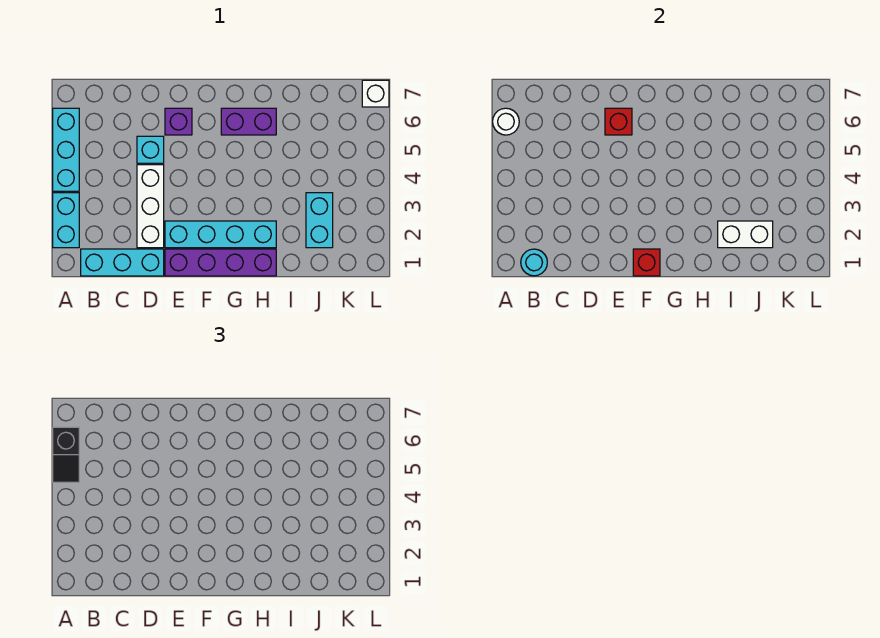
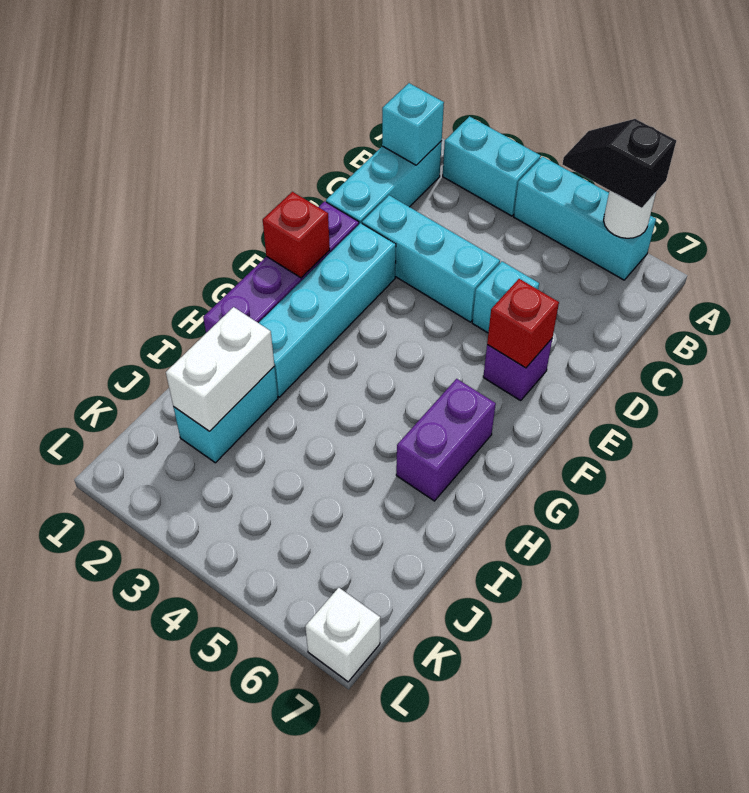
cyan 1x1 round brick [521,249,547,276] -> cyan 1x1 brick [382,83,444,165]
white 1x3 brick [137,165,164,248] -> cyan 1x3 brick [362,195,500,322]
cyan 1x2 brick [306,193,333,248] -> cyan 1x2 brick turned to [174,367,278,463]

